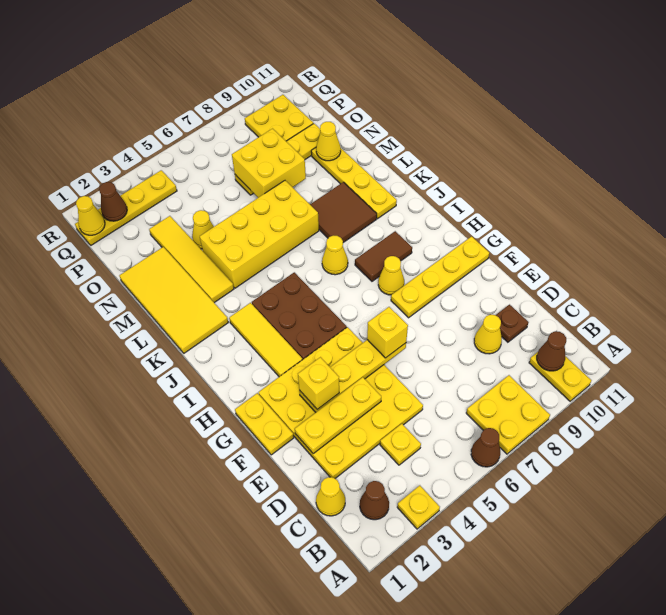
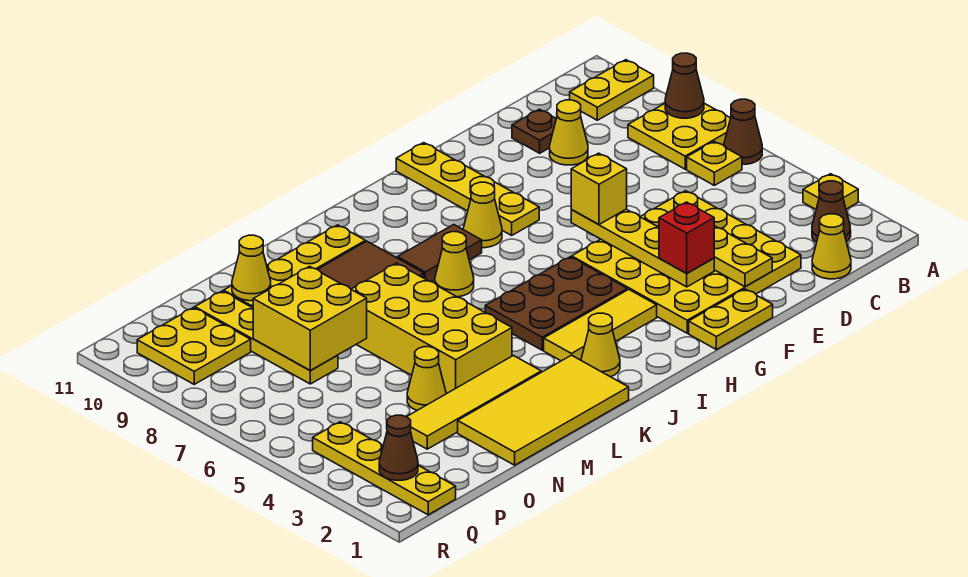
brown 1x1 cone [537,331,566,371] -> brown 1x1 cone moved to [665,53,704,118]
yellow 1x1 plate [380,424,421,465] -> yellow 1x1 plate moved to [687,142,742,185]
yellow 1x1 brick [298,357,339,409] -> red 1x1 brick [659,202,714,273]
brown 1x2 tile [355,231,412,281] -> brown 1x2 tile turned to [397,225,482,282]
yellow 1x1 cone [76,196,105,235] -> yellow 1x1 cone moved to [581,313,620,377]

